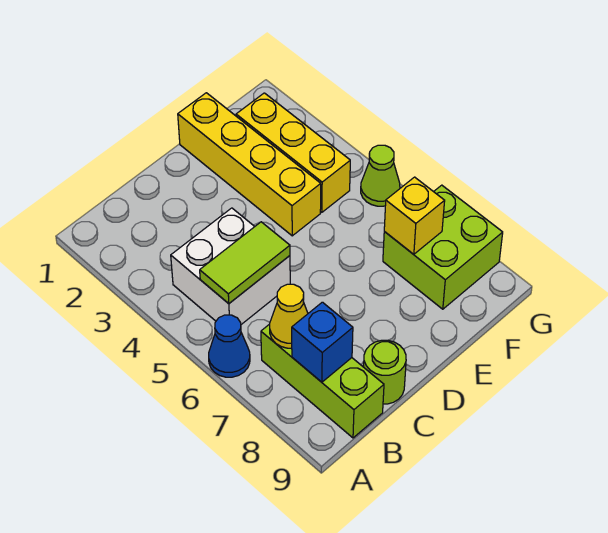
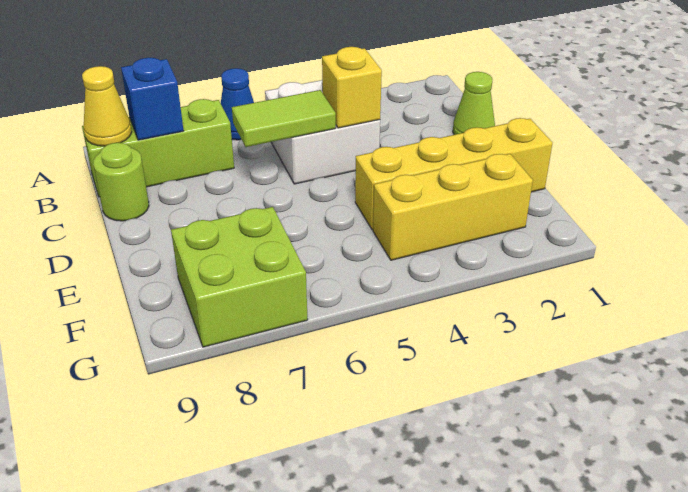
lime 1x2 tile [200,222,290,304] -> lime 1x2 tile turned to [232,90,336,147]
yellow 1x1 cone [270,284,308,348] -> yellow 1x1 cone moved to [82,66,132,146]
yellow 1x1 brick [384,177,445,254] -> yellow 1x1 brick moved to [322,47,382,128]
lime 1x1 cone [361,145,400,206] -> lime 1x1 cone moved to [453,72,495,135]

